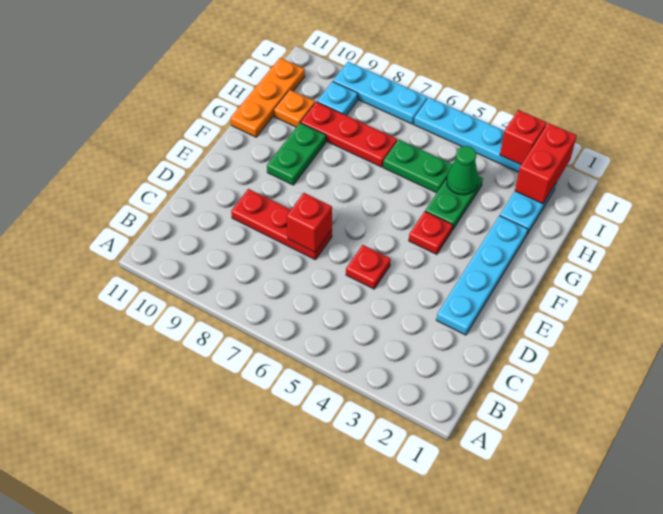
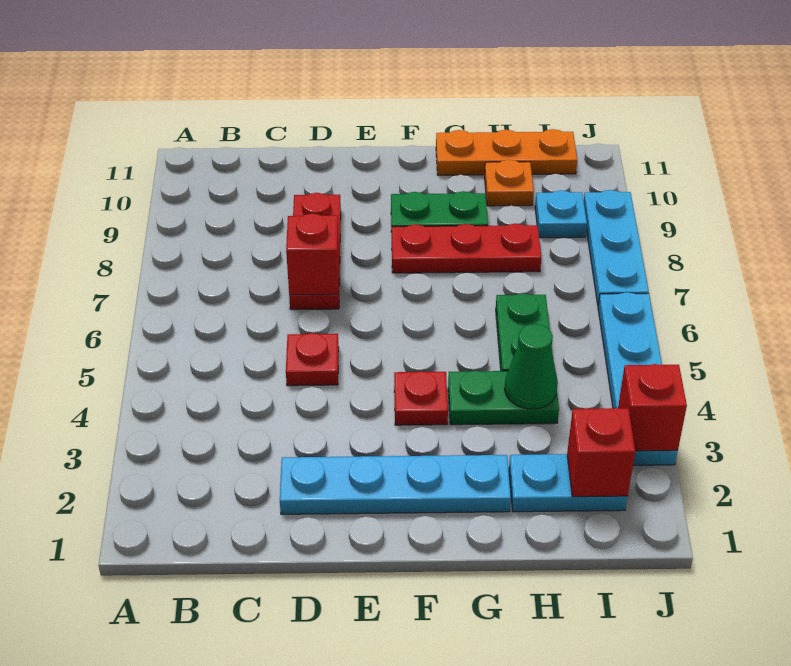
red 1x3 plate [301,102,397,167] -> red 1x3 plate turned to [392,223,541,273]
red 1x2 brick [515,123,577,204] -> red 1x1 brick [567,408,635,497]

